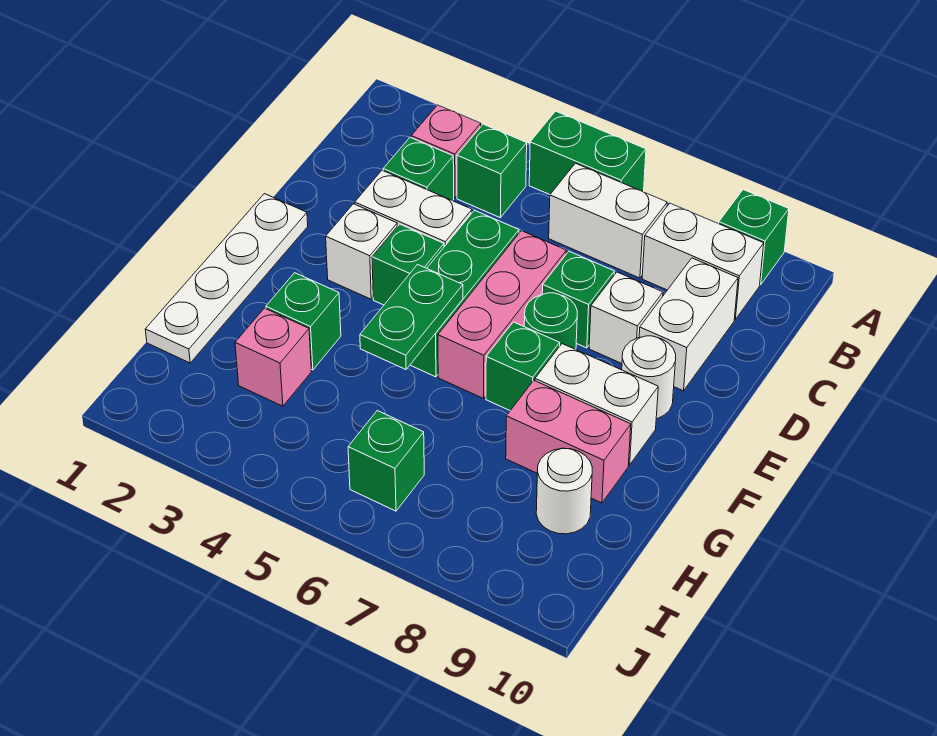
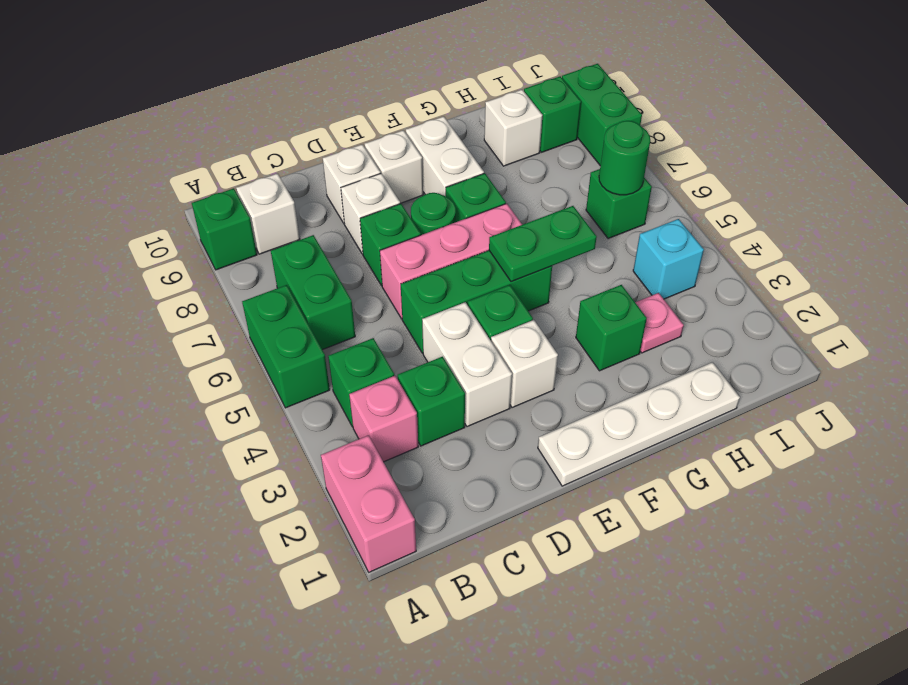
white 1x2 brick [549,163,667,278] -> green 1x2 brick [271,235,355,350]
white 1x2 brick [642,203,764,319] -> white 1x1 brick [236,173,300,254]
white 1x2 brick [639,258,738,391] -> white 1x1 brick [323,144,381,223]
white 1x1 round brick [622,336,676,419] -> white 1x1 brick [365,130,423,203]
pink 1x2 brick [506,381,631,503] -> pink 1x2 brick moved to [321,435,416,572]
pink 1x1 brick [235,308,311,406] -> pink 1x1 plate [635,293,684,353]
white 1x1 round brick [536,448,592,534] -> white 1x1 brick [484,90,543,166]
none -> cyan 1x1 brick [633,219,704,299]
none -> green 1x1 round brick [599,121,650,195]
none -> green 1x1 brick [524,76,581,152]
none -> green 1x2 brick [562,64,642,165]

